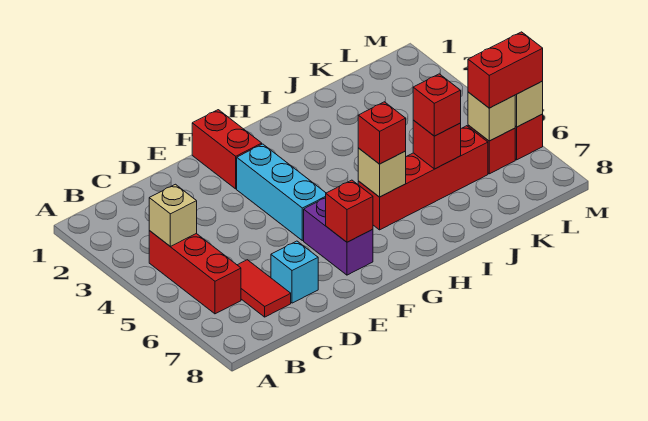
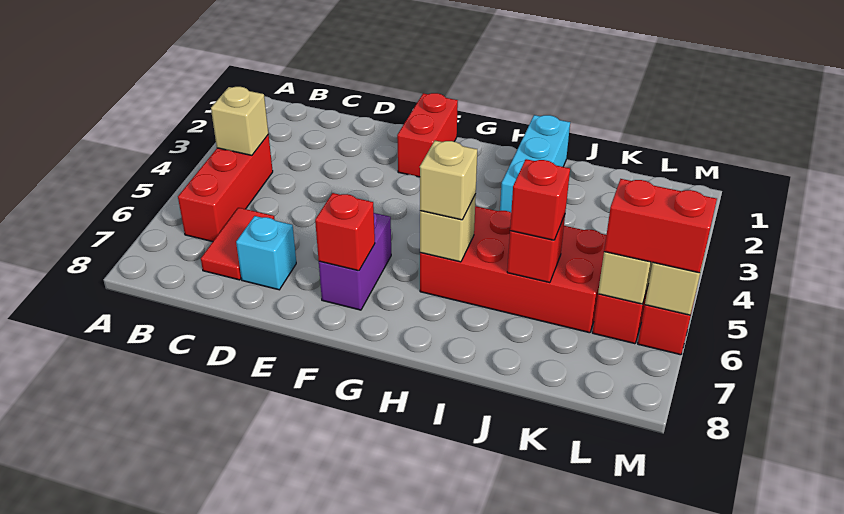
cyan 1x3 brick [237,144,326,241] -> cyan 1x3 brick moved to [500,115,570,212]
red 1x4 brick [358,126,488,230] -> red 2x4 brick [420,206,606,333]
red 1x1 brick [358,102,406,164] -> tan 1x1 brick [420,141,477,220]

